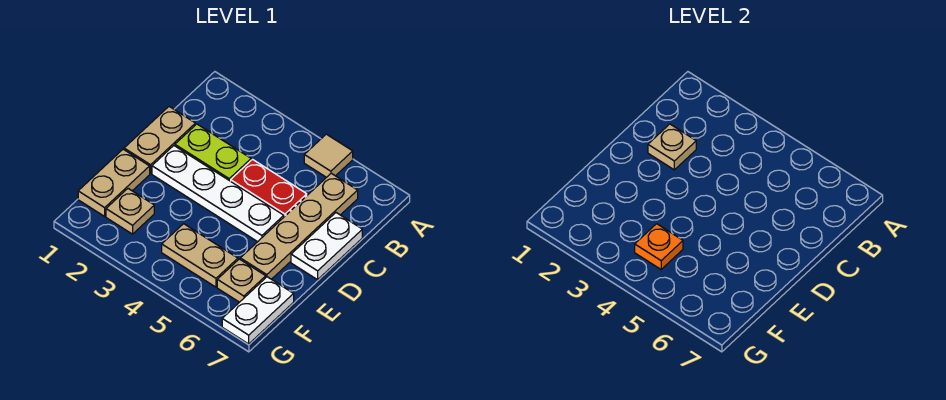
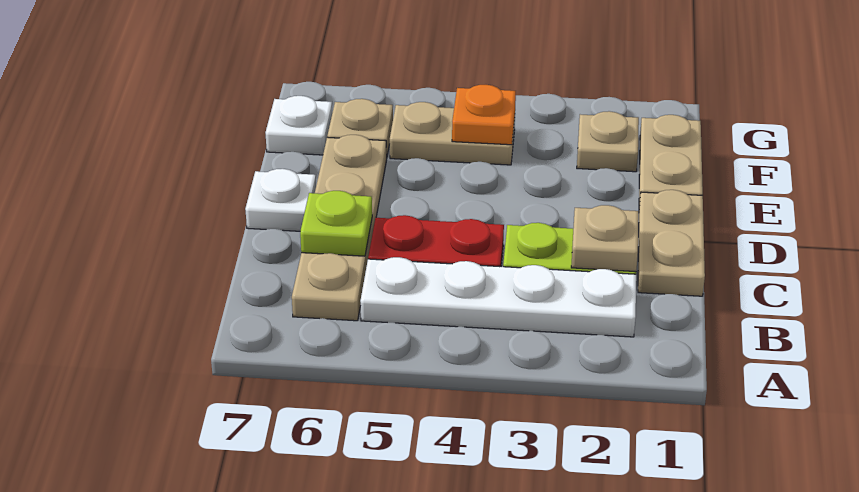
tan 1x1 tile [304,134,353,177] -> none
none -> lime 1x1 plate [300,191,372,256]
white 1x2 plate [291,213,362,280] -> white 1x1 plate [245,169,316,231]
white 1x4 plate [152,146,284,242] -> white 1x4 plate moved to [360,257,636,337]
white 1x2 plate [222,277,294,344] -> white 1x1 plate [265,96,332,155]

